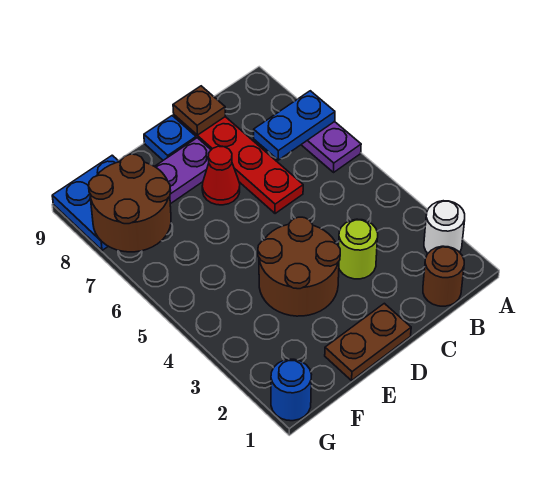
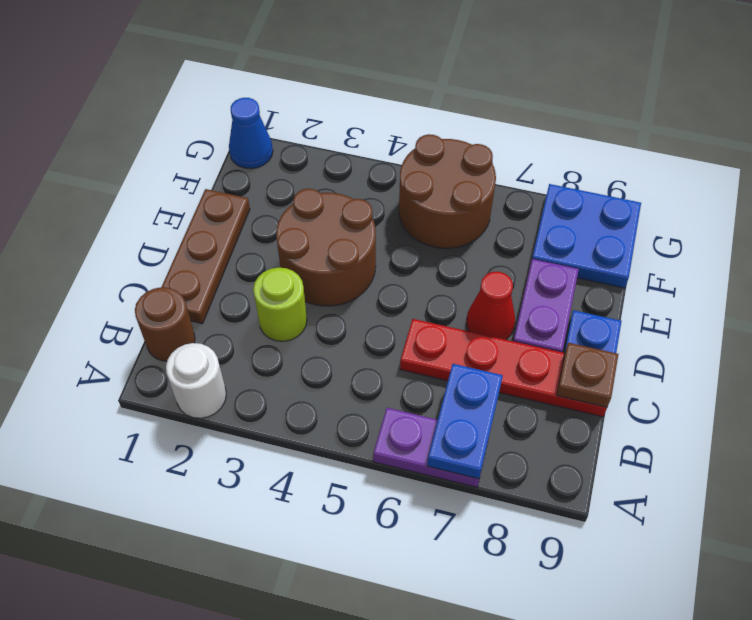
brown 1x2 plate [325,303,411,380] -> brown 1x3 plate [162,189,250,324]
brown 2x2 round brick [89,154,171,252] -> brown 2x2 round brick moved to [399,134,496,248]
blue 1x1 round brick [271,359,312,421] -> blue 1x1 cone [229,98,273,169]

